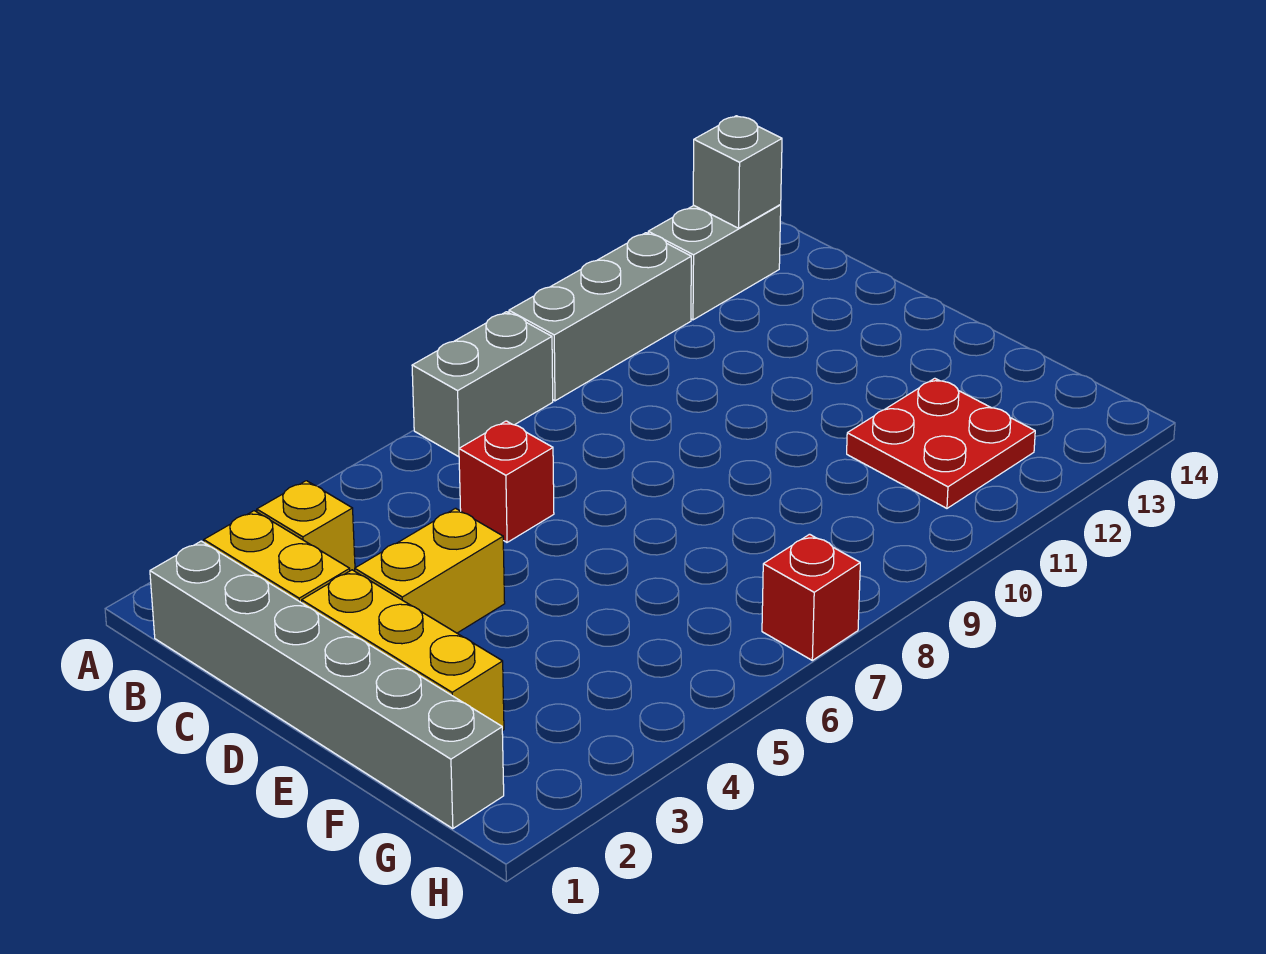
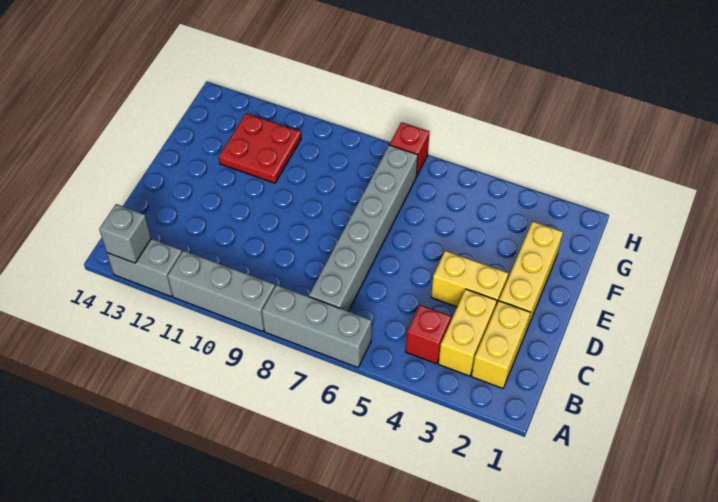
grey 1x2 brick [412,312,553,457] -> grey 1x3 brick [262,285,372,368]
grey 1x6 brick [150,541,504,829] -> grey 1x6 brick moved to [309,145,418,311]
yellow 1x1 brick [257,481,355,571] -> yellow 1x2 brick [438,289,497,376]
red 1x1 brick [459,421,554,542] -> red 1x1 brick moved to [406,305,451,364]

